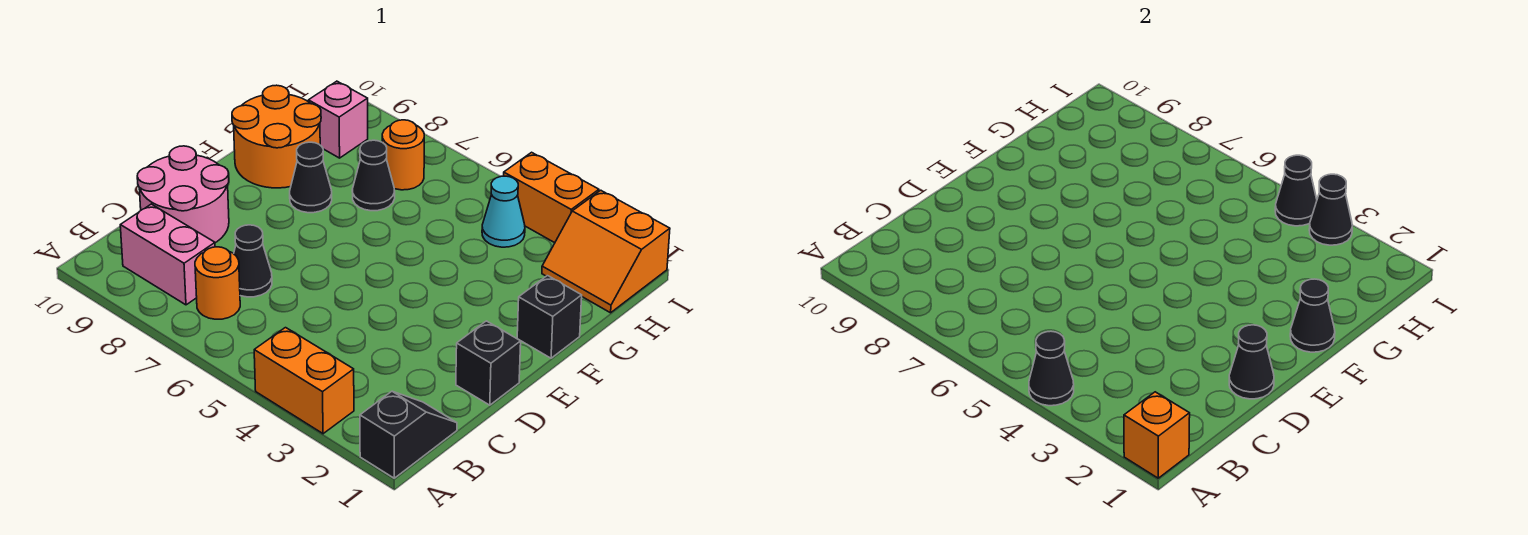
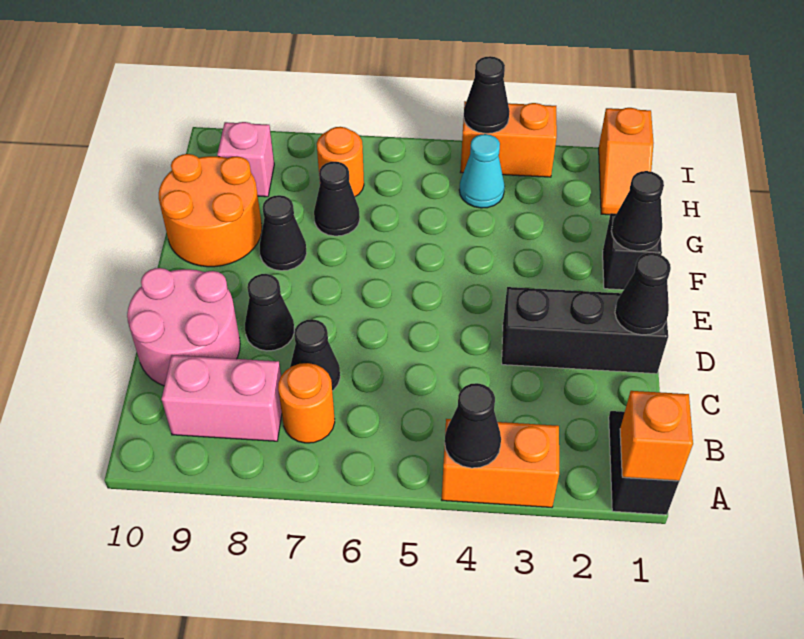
black 1x1 brick [456,321,521,405] -> black 1x3 brick [502,287,668,374]
orange 2x2 slope [542,190,670,313] -> orange 1x2 slope [599,108,654,215]
black 1x1 cone [1309,174,1352,245] -> black 1x1 cone moved to [245,274,294,351]

